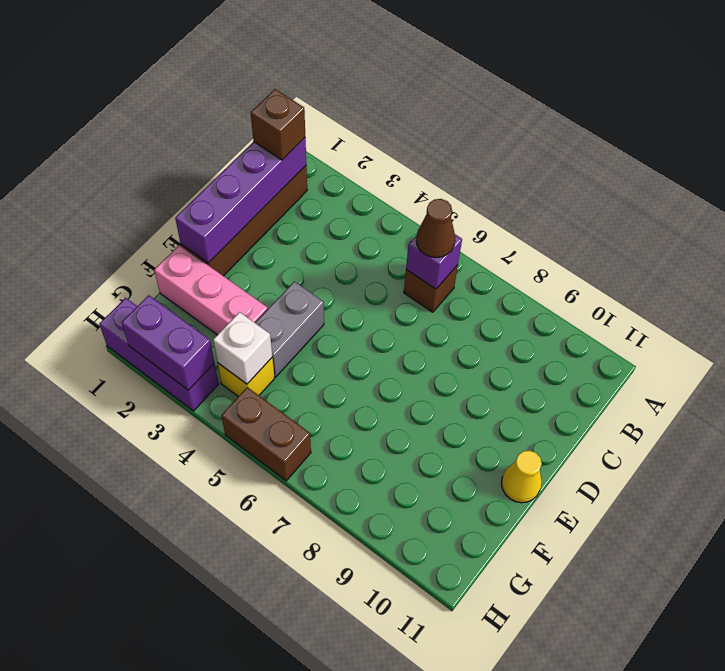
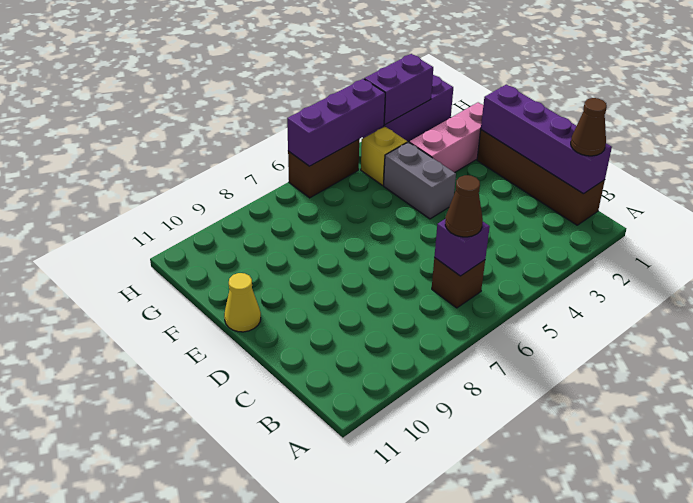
brown 1x1 brick [251,89,305,160] -> brown 1x1 cone [571,98,607,156]
white 1x1 brick [213,312,272,384] -> none
none -> purple 1x3 brick [287,79,385,166]

